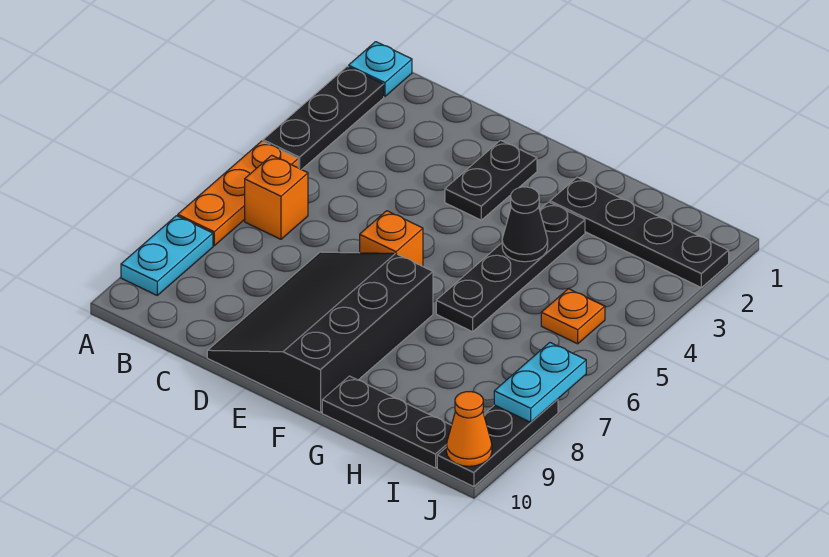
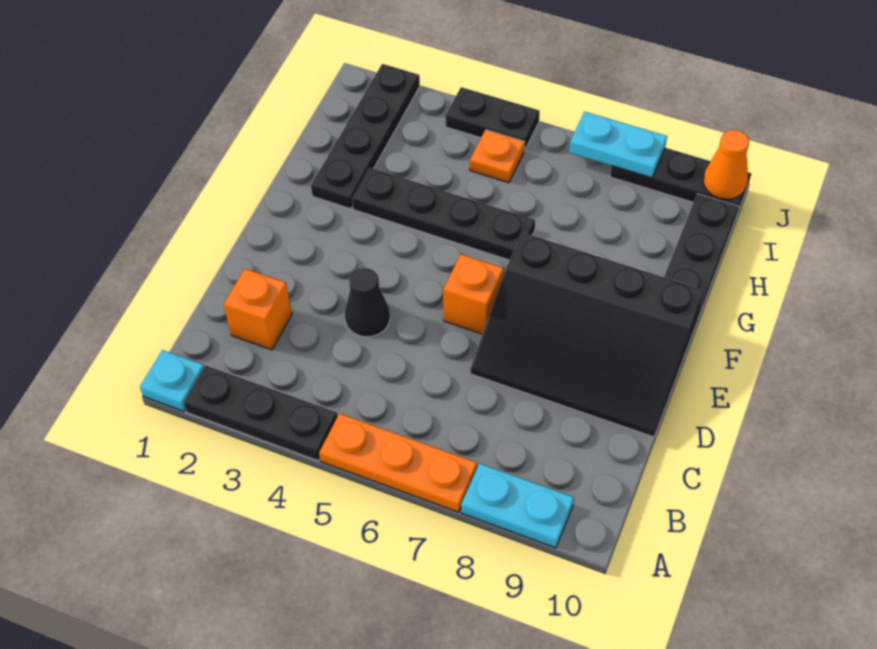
orange 1x1 brick [245,155,308,239] -> orange 1x1 brick moved to [224,269,292,350]
black 1x2 plate [445,140,537,220] -> black 1x2 plate moved to [445,87,540,151]
black 1x1 cone [502,187,548,262] -> black 1x1 cone moved to [345,268,390,337]

